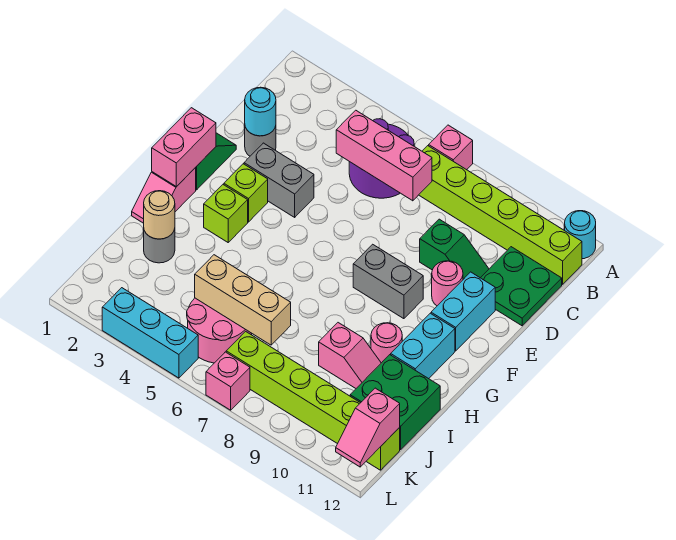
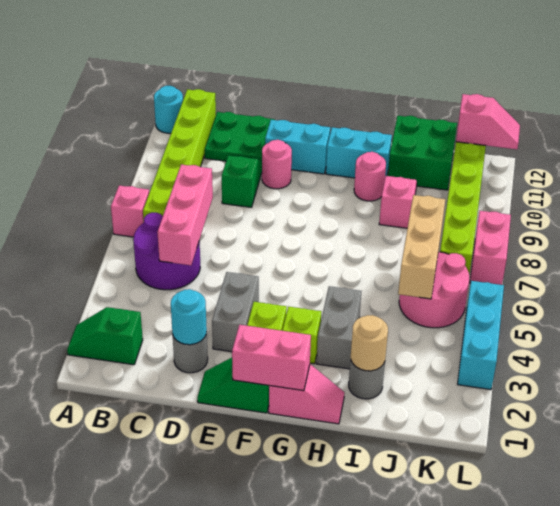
none -> green 1x2 slope [67,307,143,365]
grey 1x2 brick [353,244,423,319] -> grey 1x2 brick moved to [316,286,361,369]
pink 1x1 brick [206,352,250,410] -> pink 1x2 brick [470,211,511,285]

